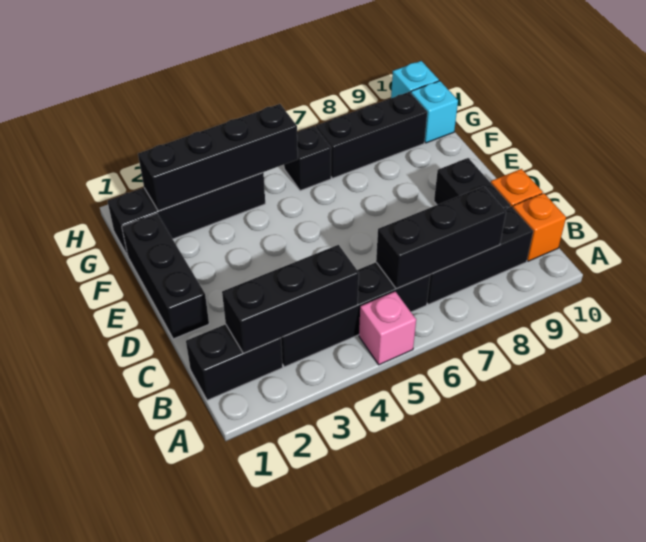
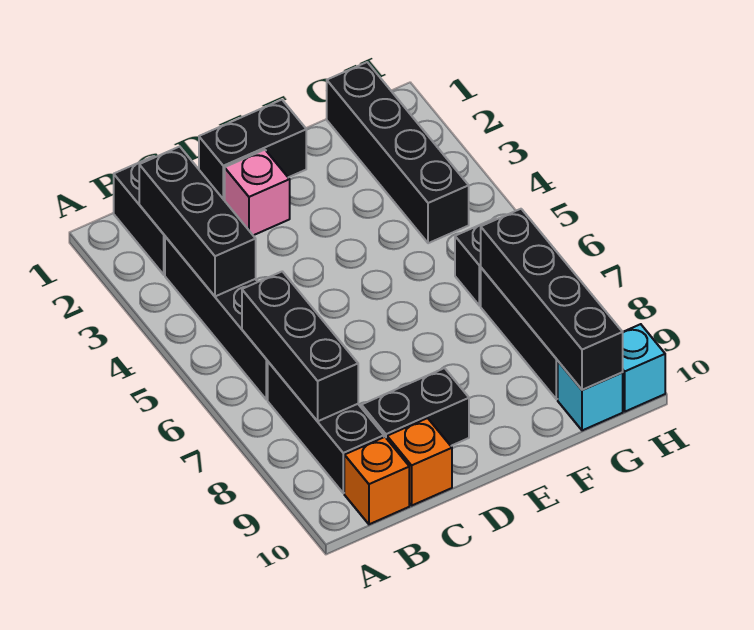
pink 1x1 brick [359,292,416,365] -> pink 1x1 brick moved to [225,150,290,235]
black 1x3 brick [122,213,209,339] -> black 1x2 brick [199,100,306,201]
black 1x4 brick [138,104,298,211] -> black 1x4 brick moved to [481,209,623,390]

